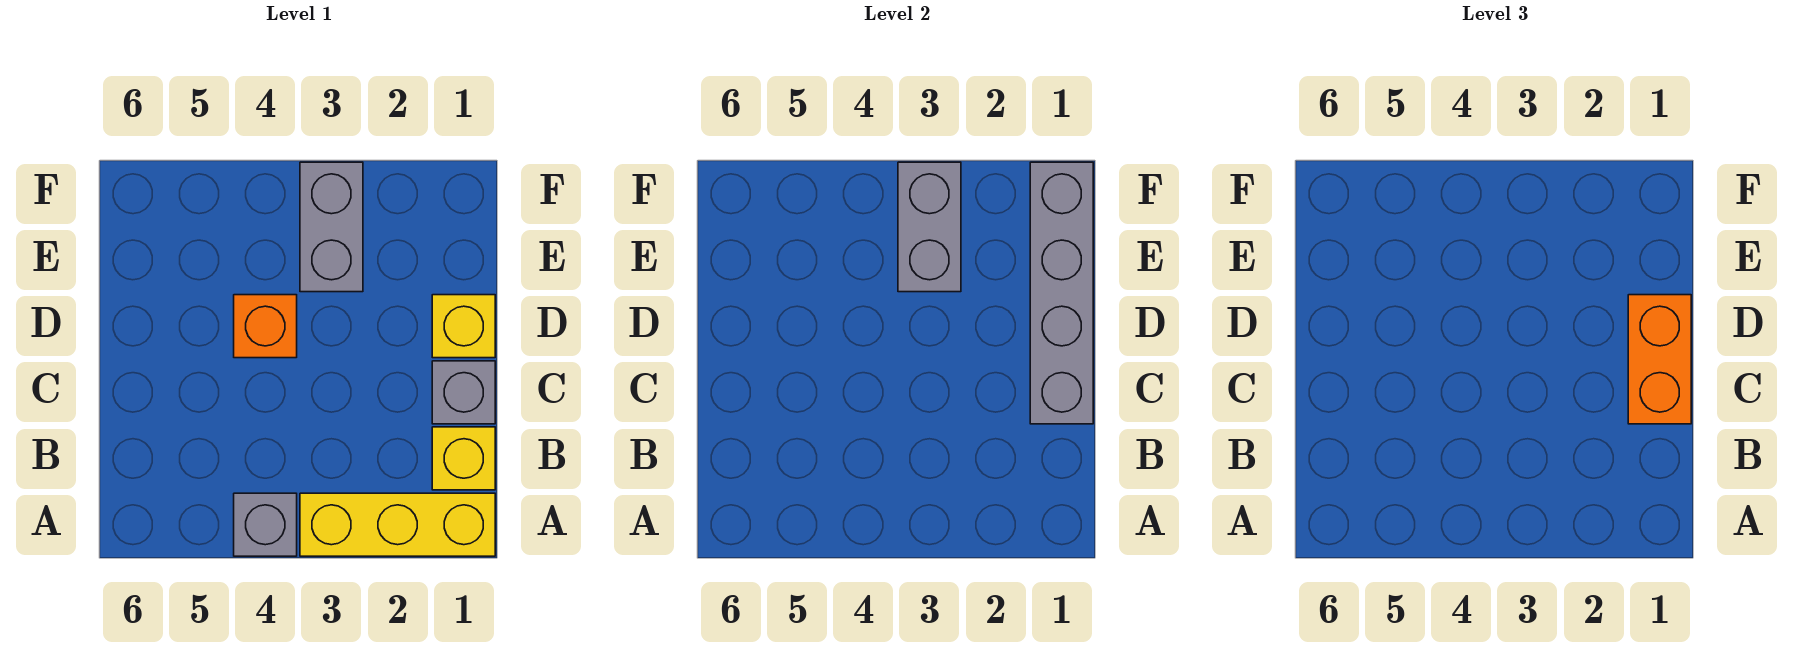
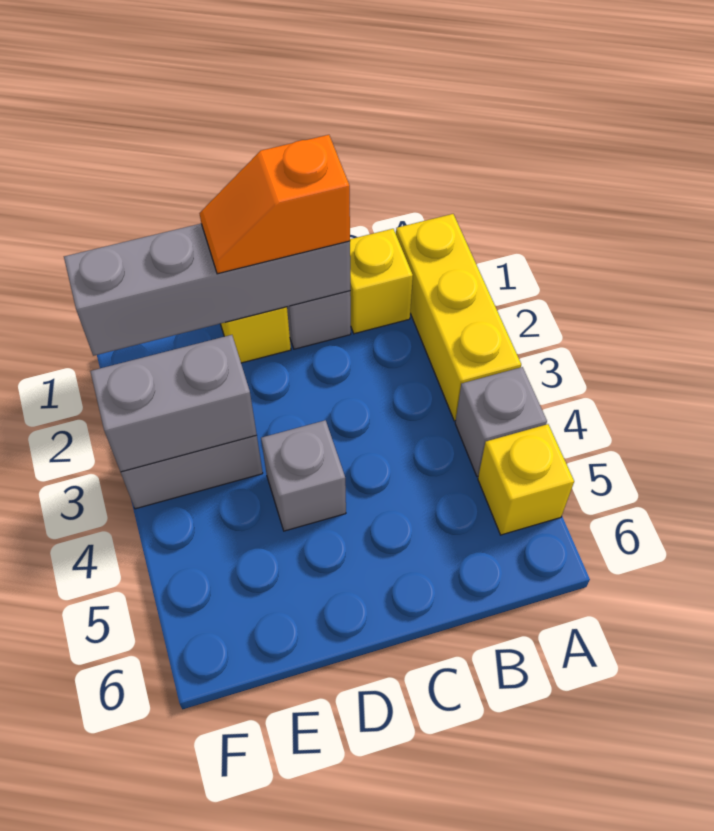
none -> yellow 1x1 brick [478,424,574,535]
orange 1x2 brick [1628,295,1691,424] -> orange 1x2 slope [199,135,350,274]
orange 1x1 brick [234,295,297,358] -> grey 1x1 brick [261,420,346,531]

